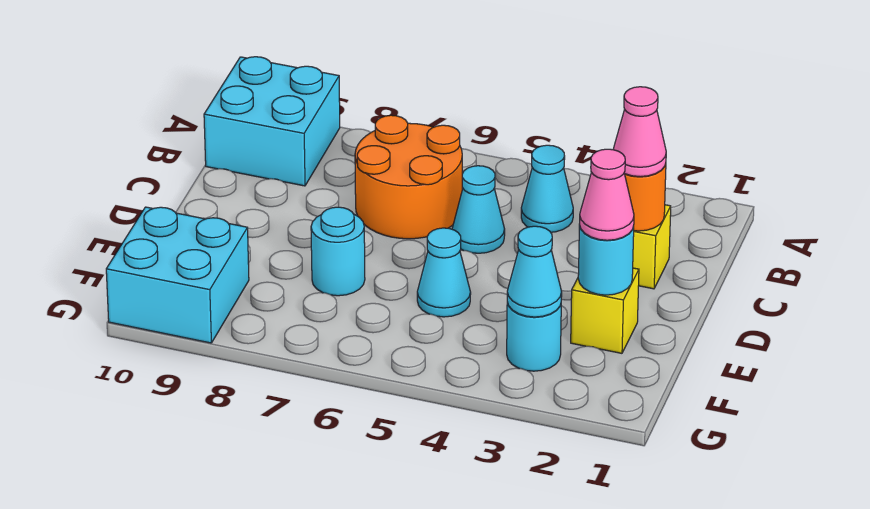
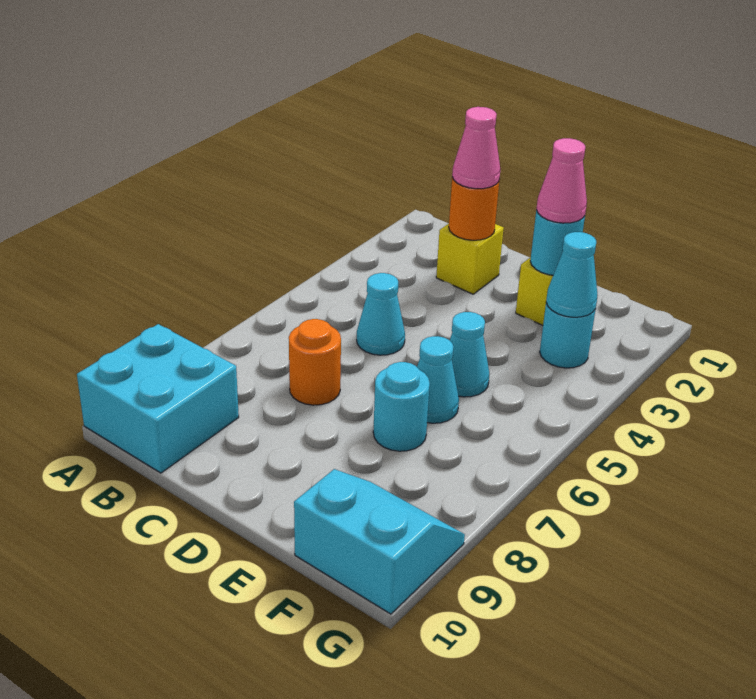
cyan 1x1 cone [521,145,573,232] -> cyan 1x1 cone moved to [417,336,459,423]
orange 2x2 round brick [355,115,462,239] -> orange 1x1 round brick [289,319,341,405]
cyan 2x2 brick [106,207,249,343] -> cyan 2x2 slope [294,469,465,614]

